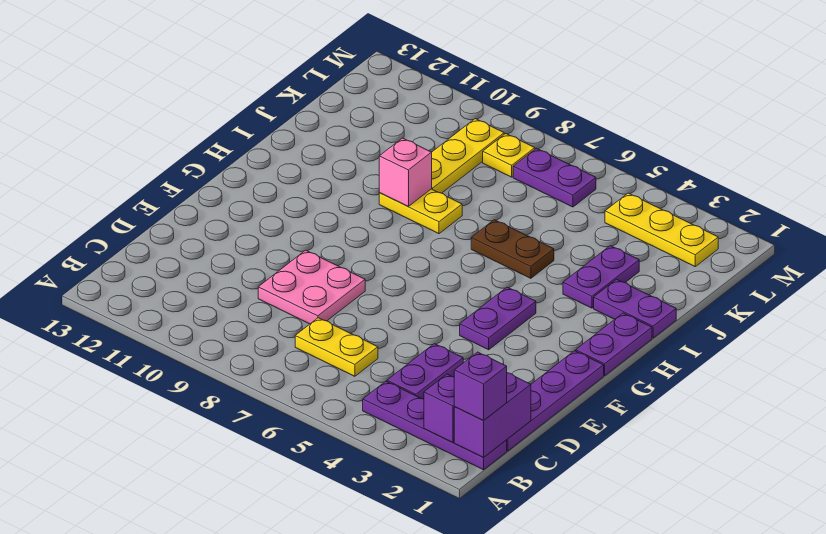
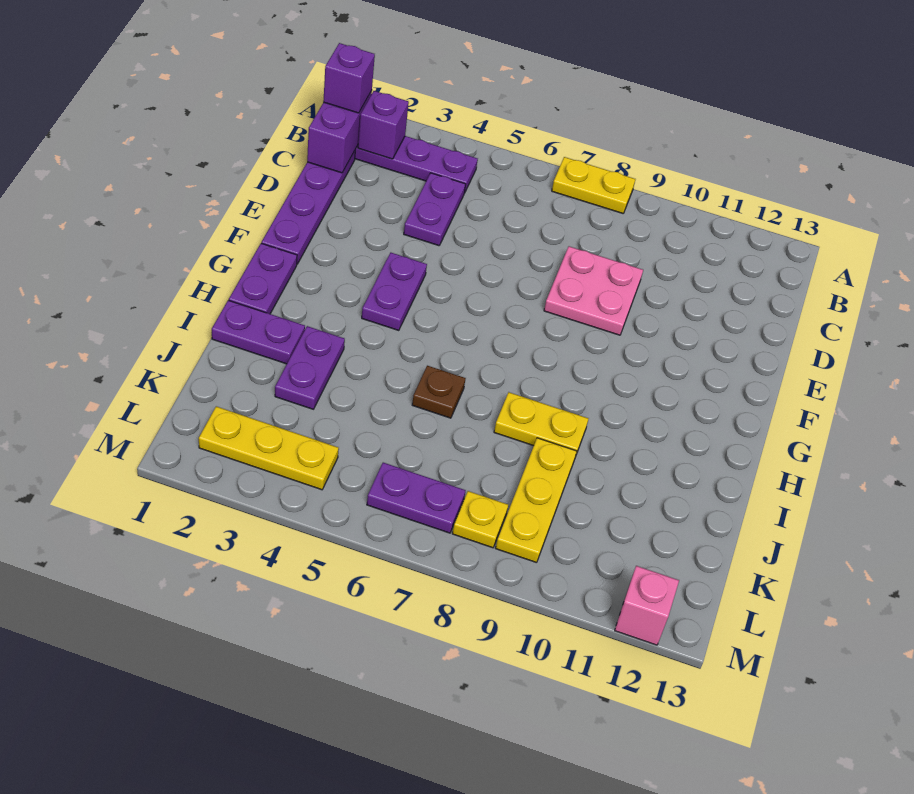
yellow 1x2 plate [295,318,378,376] -> yellow 1x2 plate moved to [552,157,635,213]
brown 1x2 plate [471,220,554,278] -> brown 1x1 plate [412,366,466,418]
pink 1x1 brick [379,138,432,206] -> pink 1x1 brick moved to [615,566,679,645]

